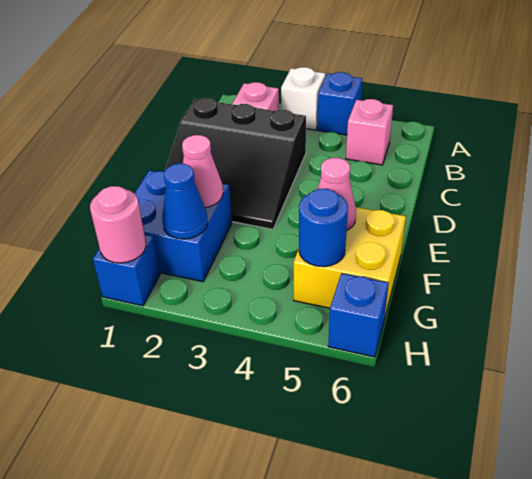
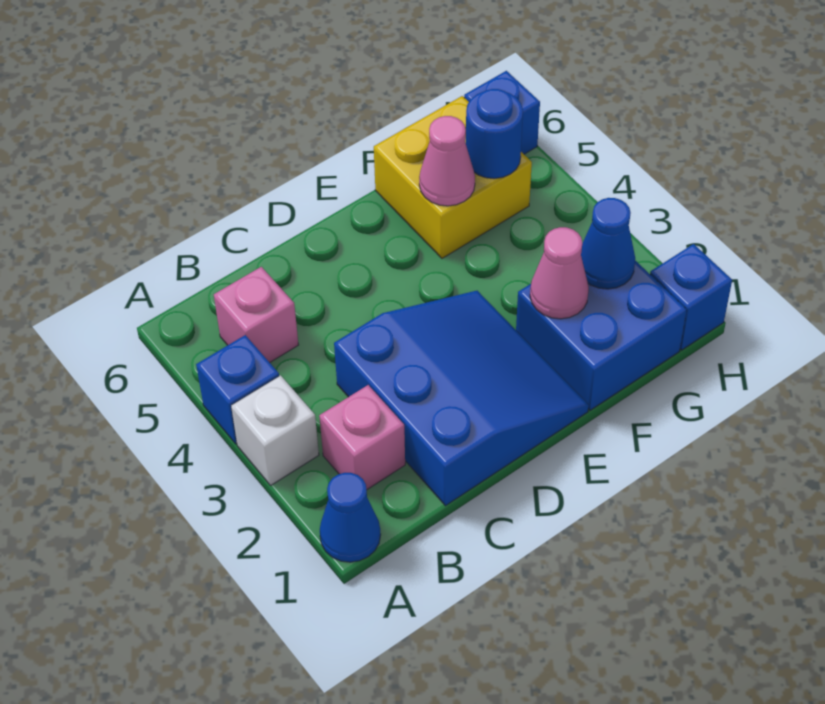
none -> blue 1x1 cone [320,473,381,562]
black 3x3 slope [165,98,306,229] -> blue 3x3 slope [334,291,589,506]
pink 1x1 round brick [90,186,146,263] -> none

